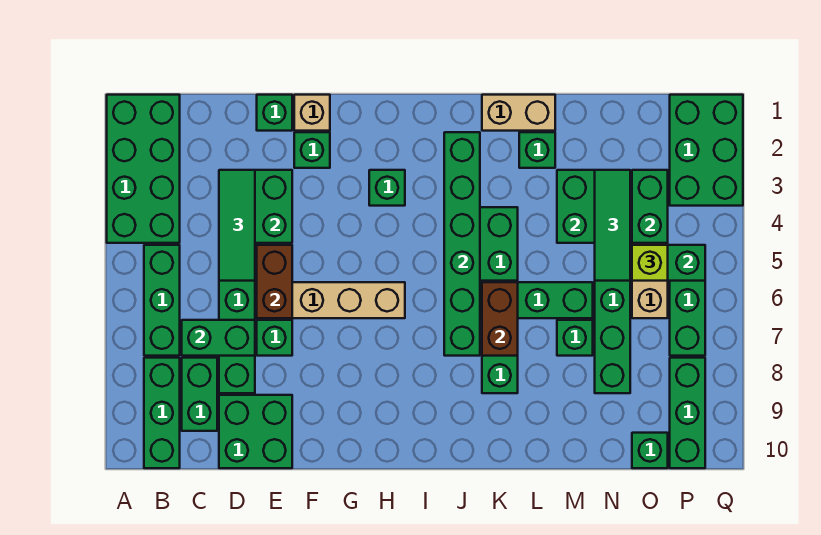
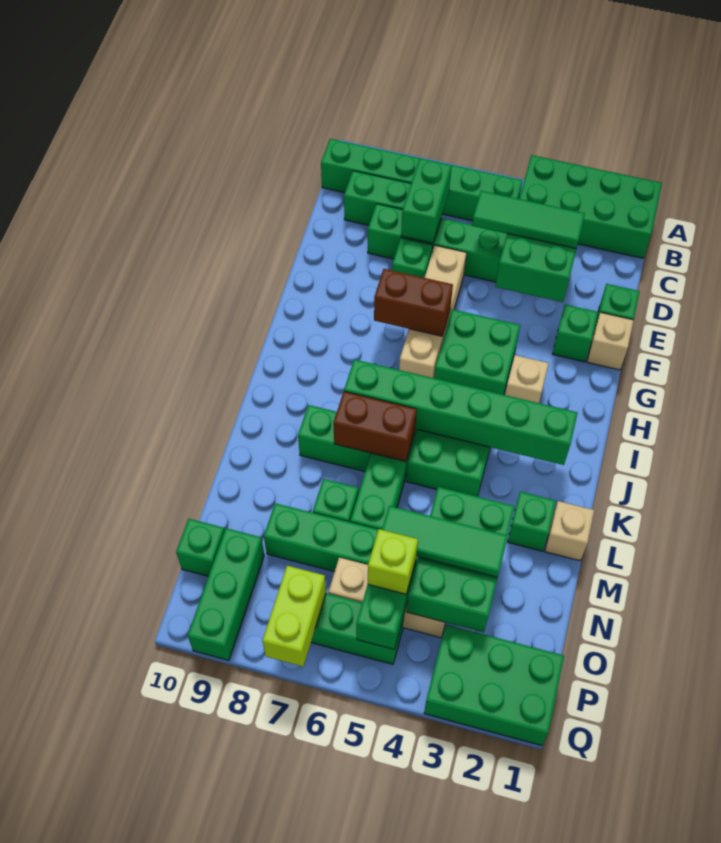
green 2x2 brick [219,395,292,468] -> green 2x2 brick moved to [434,309,520,395]
brown 1x2 brick [257,245,292,318] -> brown 1x2 brick moved to [374,269,453,336]
green 1x1 brick [369,170,405,206] -> tan 1x1 brick [505,355,549,403]
tan 1x2 brick [482,95,555,131] -> tan 1x1 brick [545,501,594,561]
none -> lime 1x2 brick [262,566,326,667]
green 1x3 brick [670,358,705,468] -> green 1x3 brick turned to [188,528,264,660]

